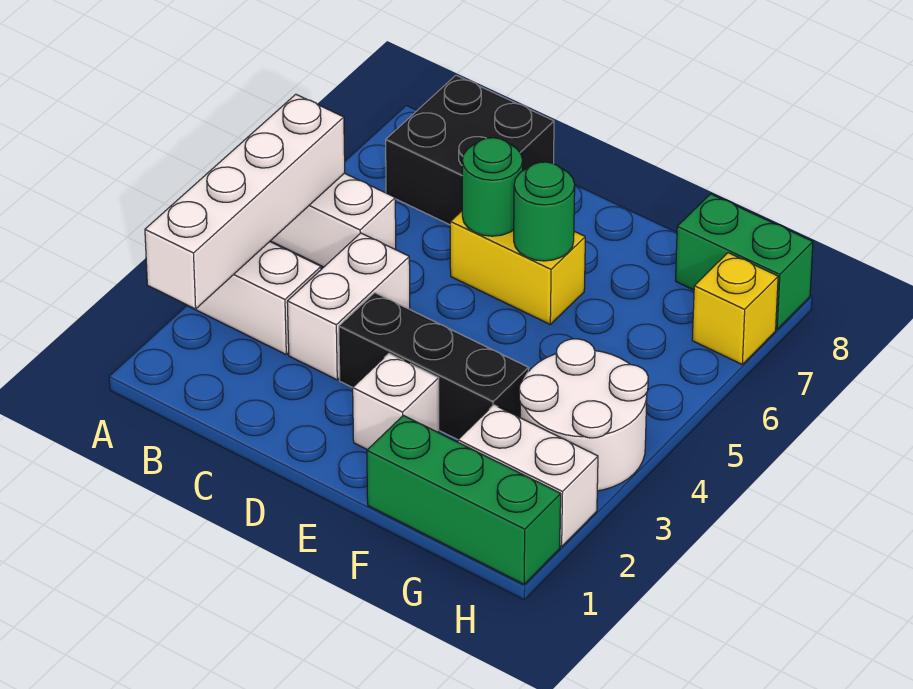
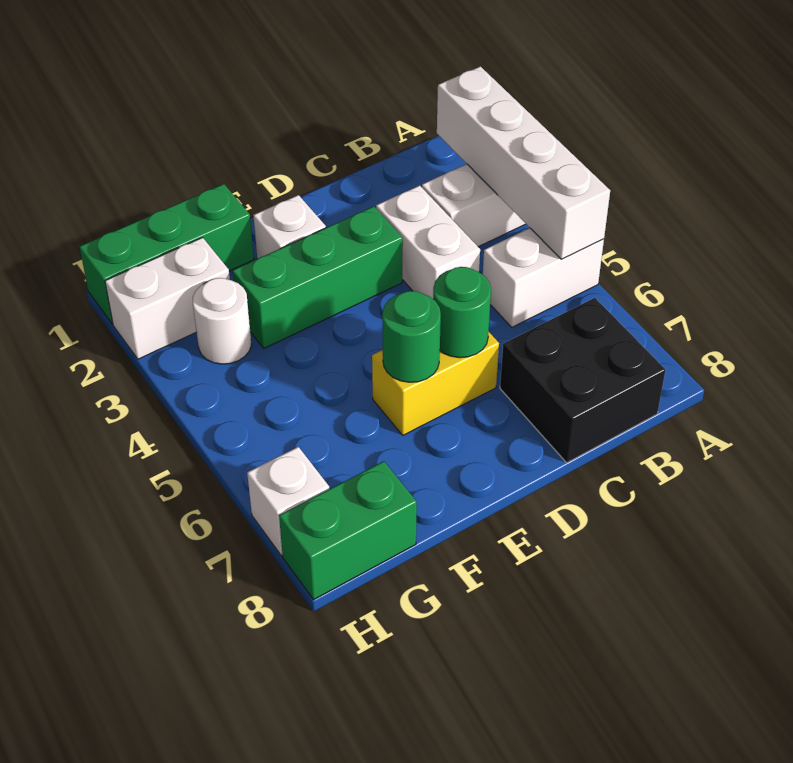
black 1x3 brick [339,293,529,440] -> green 1x3 brick [233,206,403,348]
white 2x2 round brick [519,339,648,491] -> white 1x1 round brick [193,278,251,364]
yellow 1x1 brick [692,253,778,364] -> white 1x1 brick [247,447,329,556]

